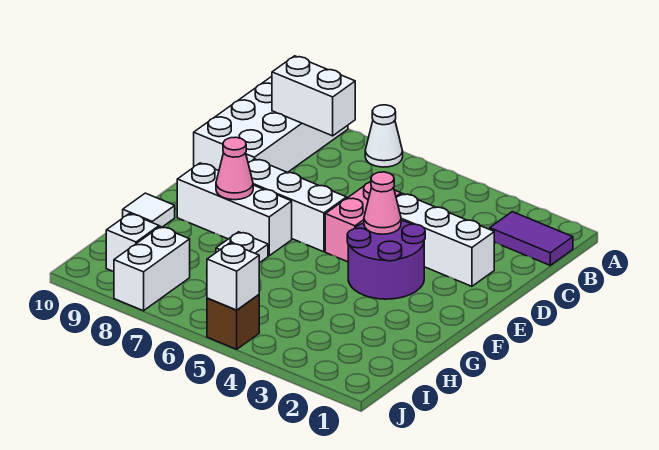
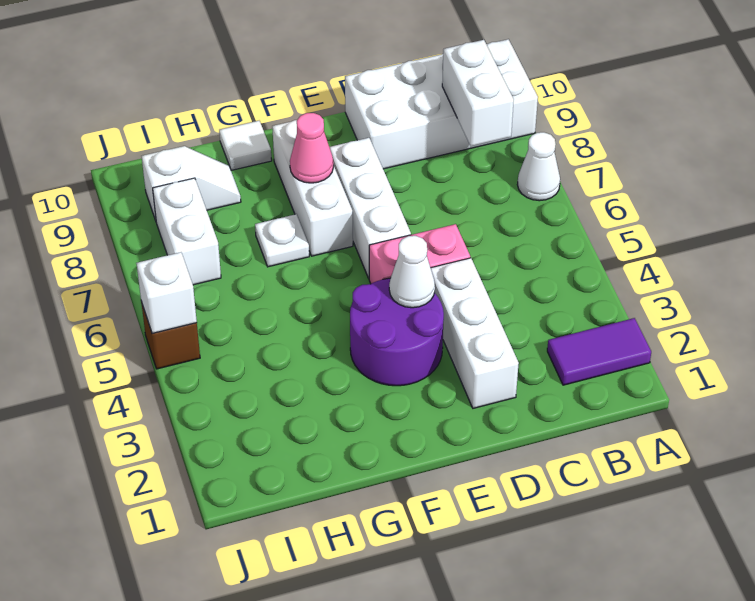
purple 1x2 tile [490,212,573,265] -> purple 1x2 tile turned to [547,318,651,385]
pink 1x1 cone [364,172,401,234] -> white 1x1 cone [389,236,435,308]
white 1x2 brick [114,227,190,311] -> white 1x2 brick turned to [153,178,221,285]

